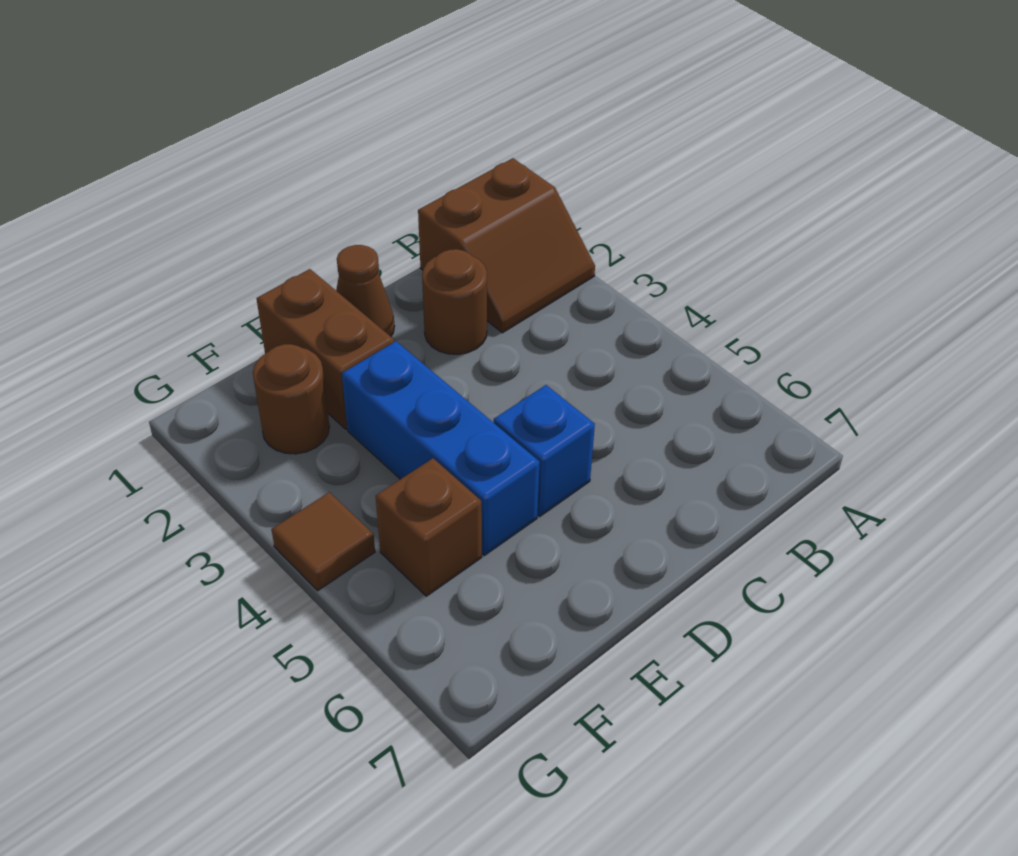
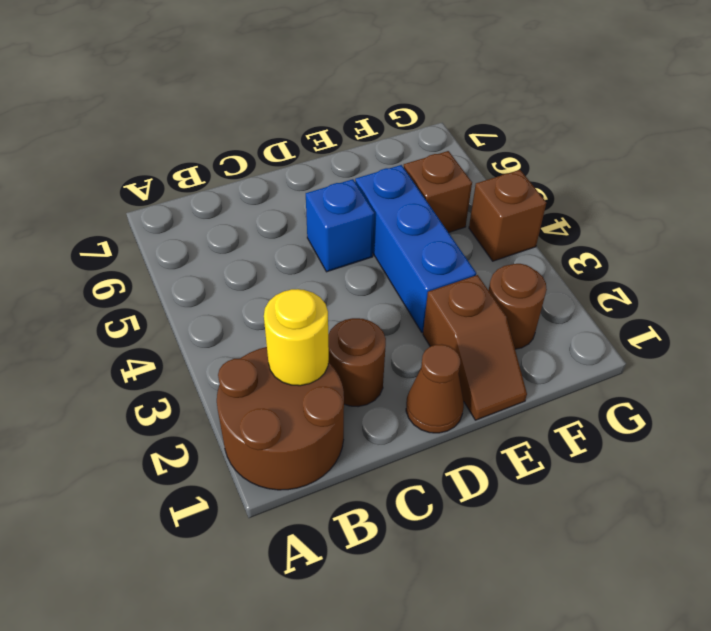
brown 2x2 slope [418,158,595,333] -> brown 2x2 round brick [217,347,344,490]
none -> yellow 1x1 round brick [264,289,329,386]
brown 1x2 brick [256,269,394,429] -> brown 1x2 slope [423,275,527,420]
brown 1x1 tile [271,492,375,590] -> brown 1x1 brick [469,170,546,261]

